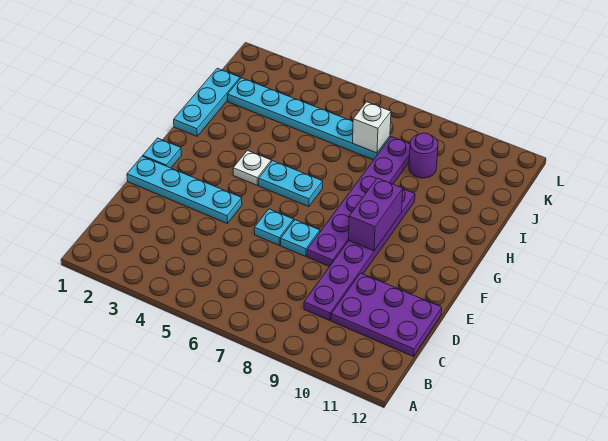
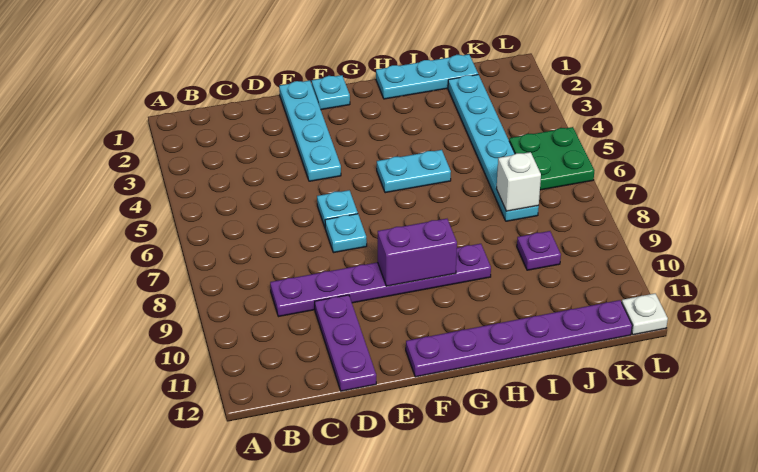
purple 2x3 plate [331,273,442,357] -> purple 1x3 plate [315,295,376,391]
purple 1x6 plate [307,137,410,267] -> purple 1x6 plate moved to [406,300,632,377]
white 1x1 plate [233,150,271,185] -> white 1x1 plate moved to [622,294,668,335]
cyan 1x2 plate [259,161,323,207] -> cyan 1x2 plate turned to [377,150,451,193]
purple 1x1 round brick [409,133,438,178] -> purple 1x1 plate [517,231,561,270]
none -> green 2x2 plate [509,127,594,190]

